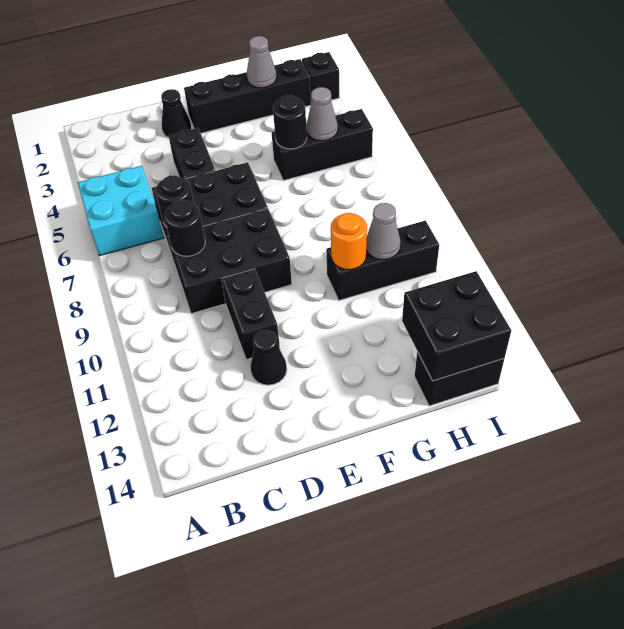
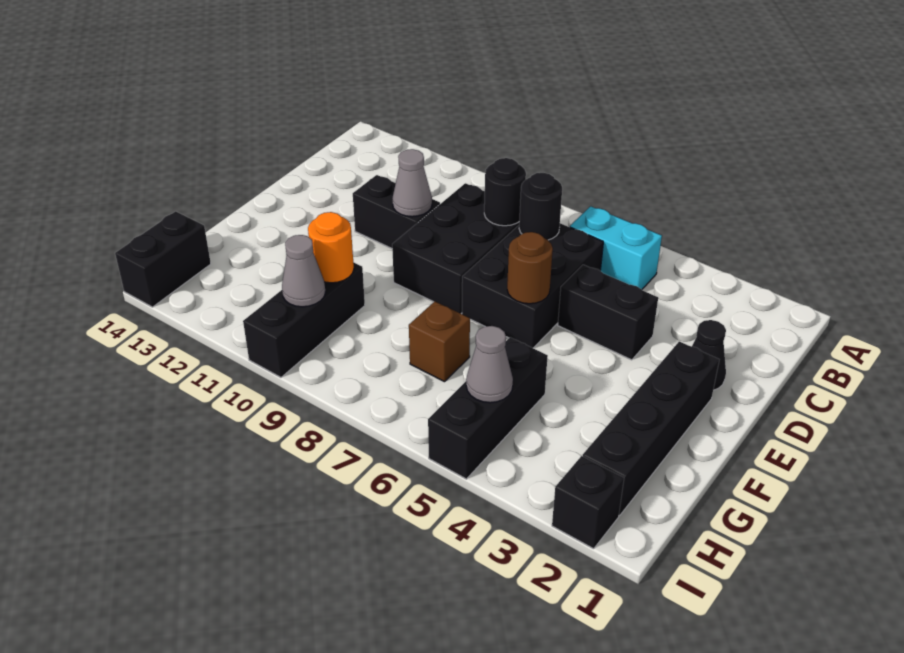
cyan 2x2 brick [78,166,164,256] -> cyan 1x2 brick [570,206,662,290]
black 1x1 cone [250,330,287,385] -> none
none -> brown 1x1 round brick [507,232,553,304]
grey 1x1 cone [247,36,277,88] -> grey 1x1 cone moved to [393,149,432,217]
black 1x1 round brick [273,95,307,149] -> none
none -> brown 1x1 brick [409,301,470,382]
black 2x2 brick [402,271,511,381] -> none

